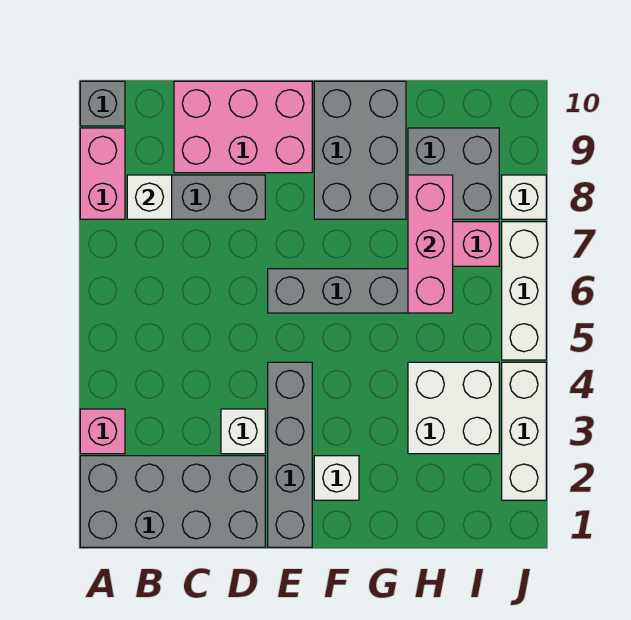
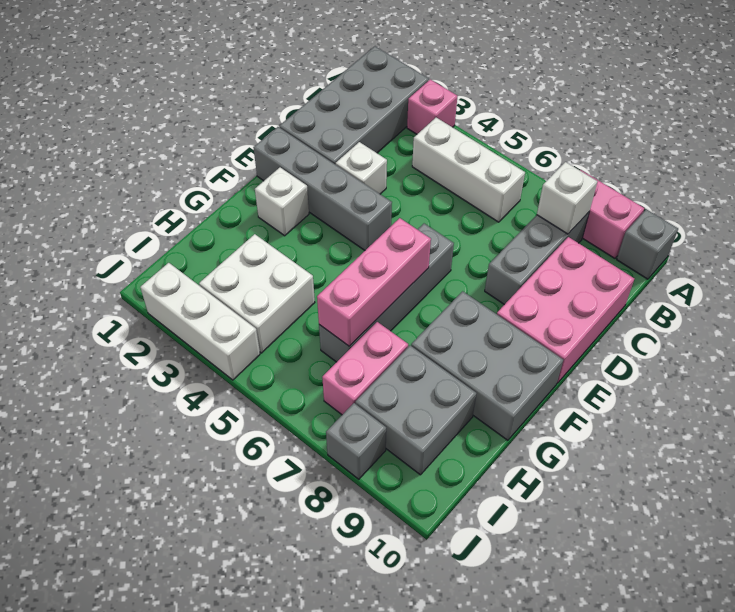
pink 1x3 brick [408,175,453,313] -> pink 1x3 brick turned to [317,218,431,346]
white 1x3 brick [502,222,546,360] -> white 1x3 brick moved to [412,118,525,222]
white 1x1 brick [502,175,546,219] -> grey 1x1 brick [326,403,386,479]

